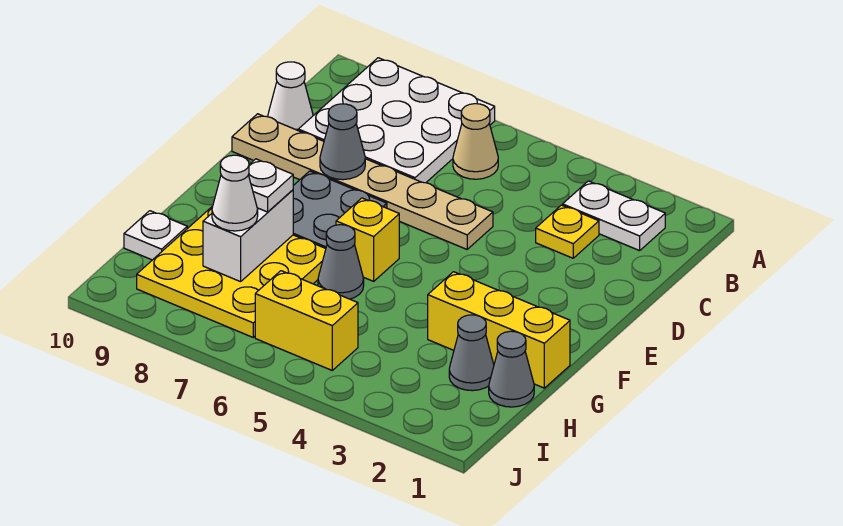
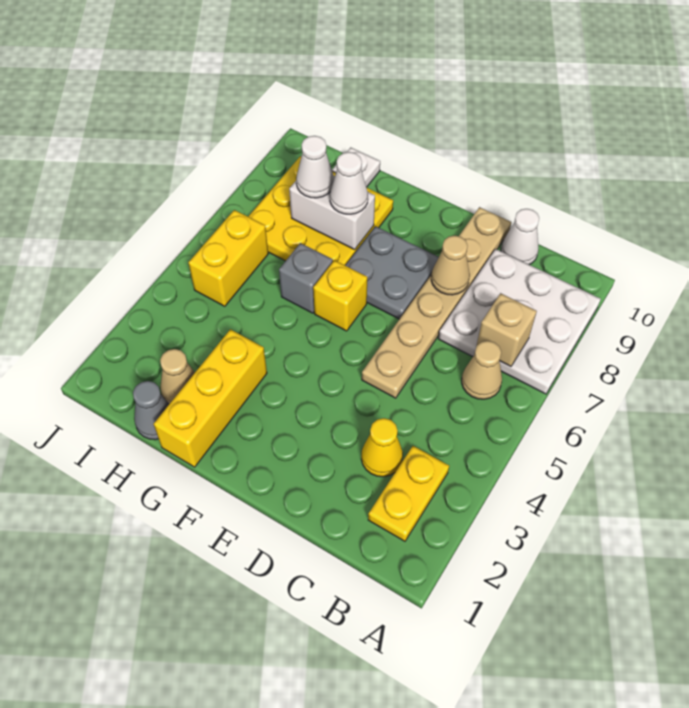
white 1x2 plate [563,181,665,251] -> yellow 1x2 plate [368,446,449,541]
none -> tan 1x1 brick [477,293,537,367]
yellow 1x1 plate [536,205,599,258] -> yellow 1x1 cone [361,418,403,477]
grey 1x1 cone [320,104,365,180] -> tan 1x1 cone [431,236,470,295]
grey 1x1 cone [318,225,364,299] -> grey 1x1 brick [279,243,333,313]
white 1x1 plate [248,159,293,212] -> white 1x1 cone [330,152,368,214]
grey 1x1 cone [449,315,494,391] -> tan 1x1 cone [160,349,195,404]

